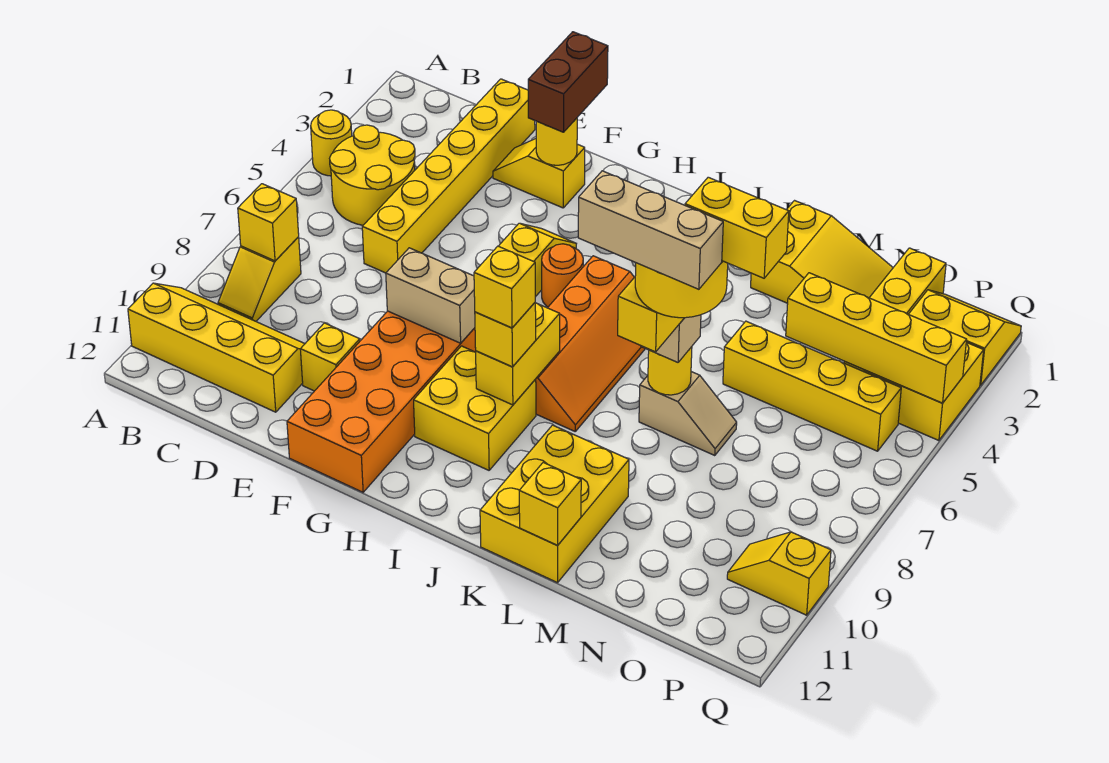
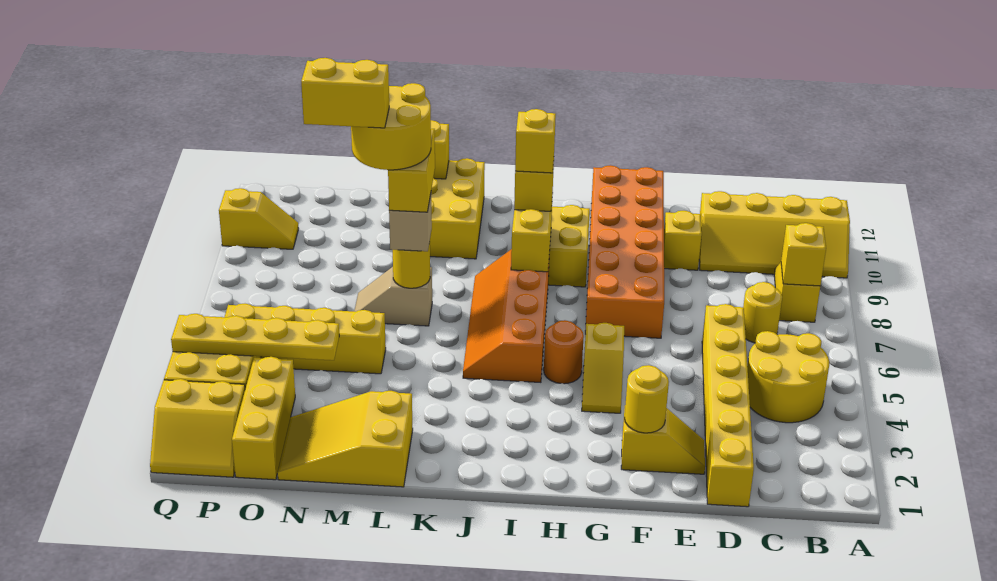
yellow 1x1 round brick [311,110,352,176] -> yellow 1x1 round brick moved to [743,282,782,343]
brown 1x2 brick [528,32,608,132] -> none
tan 1x2 brick [386,248,475,343] -> none
tan 1x3 brick [578,171,723,289] -> none
yellow 1x4 brick [786,273,967,403] -> yellow 1x4 plate [171,314,339,360]

